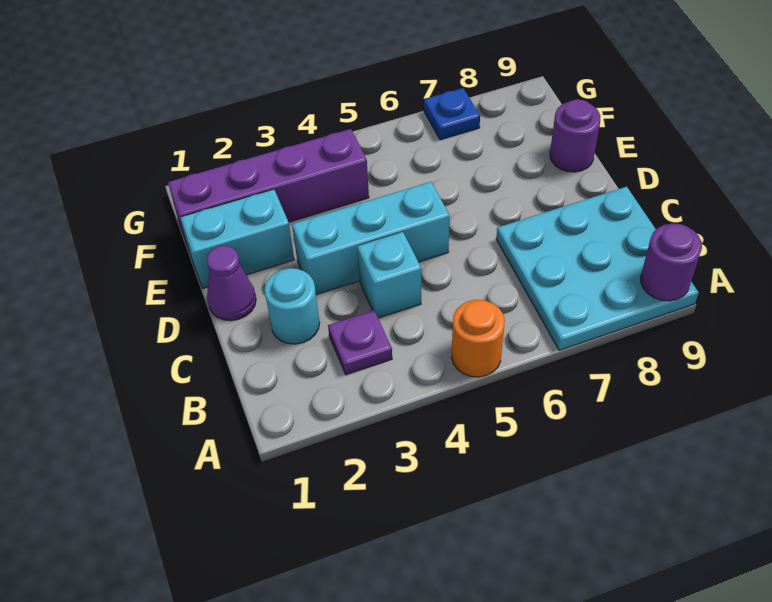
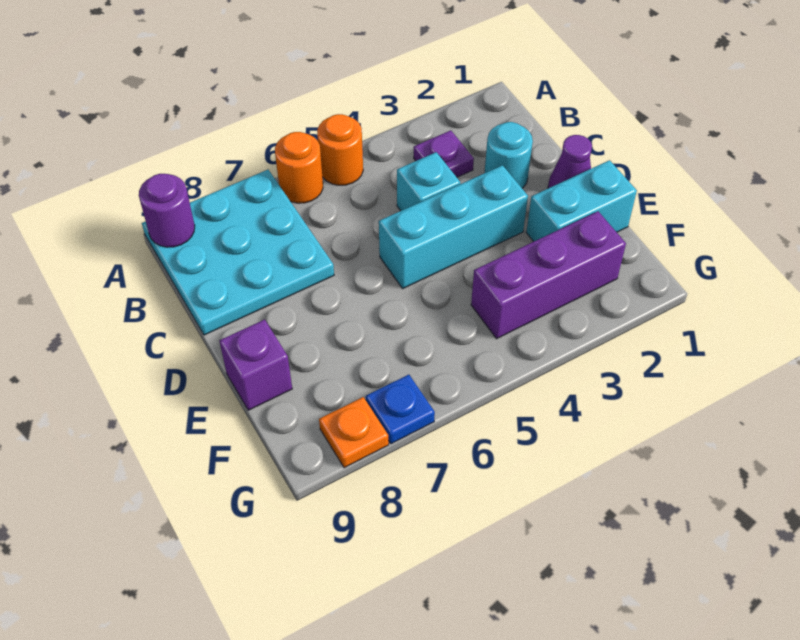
none -> orange 1x1 round brick [275,132,323,203]
purple 1x1 round brick [550,99,600,172] -> purple 1x1 brick [219,320,292,410]
purple 1x4 brick [168,129,369,249] -> purple 1x3 brick [471,211,626,339]
none -> orange 1x1 plate [319,397,389,468]

